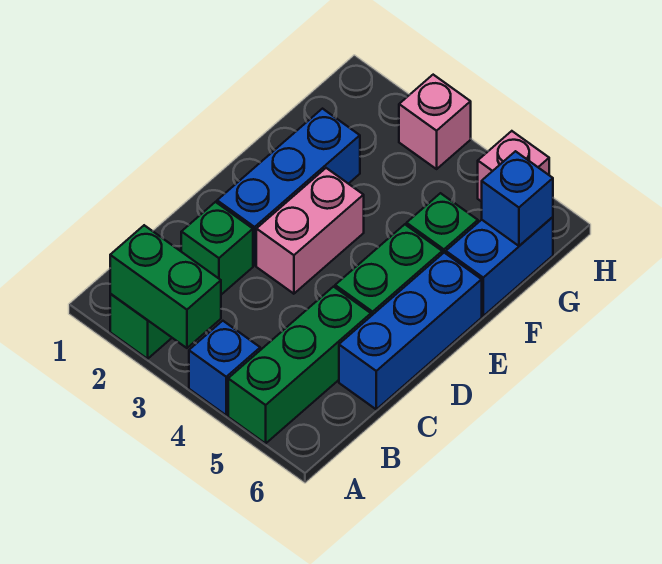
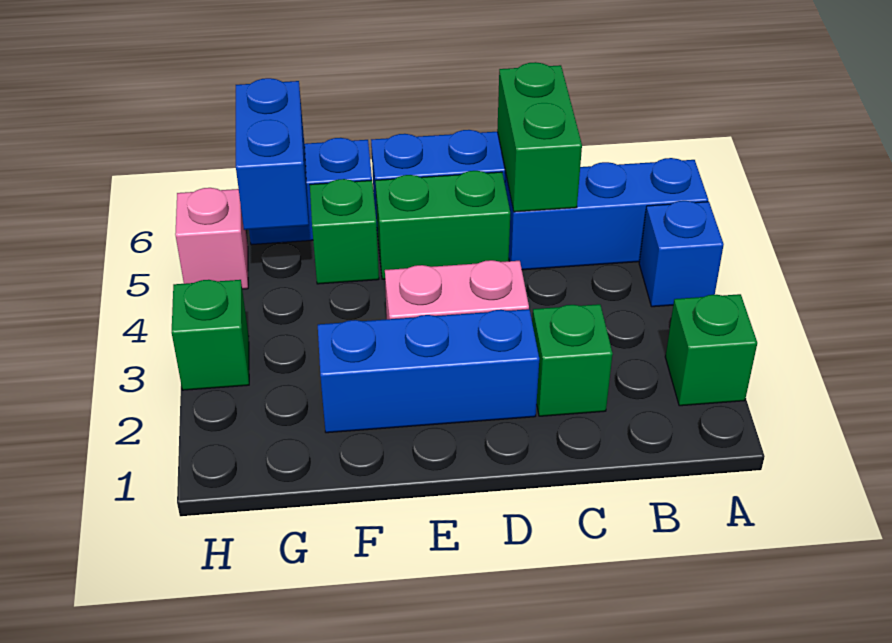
green 1x2 brick [110,225,221,348] -> green 1x2 brick moved to [497,62,582,212]
green 1x3 brick [228,287,371,443] -> blue 1x3 brick [505,158,708,270]
blue 1x1 brick [482,151,553,246] -> blue 1x2 brick [236,78,309,230]
pink 1x1 brick [399,75,471,169] -> green 1x1 brick [172,280,249,390]

